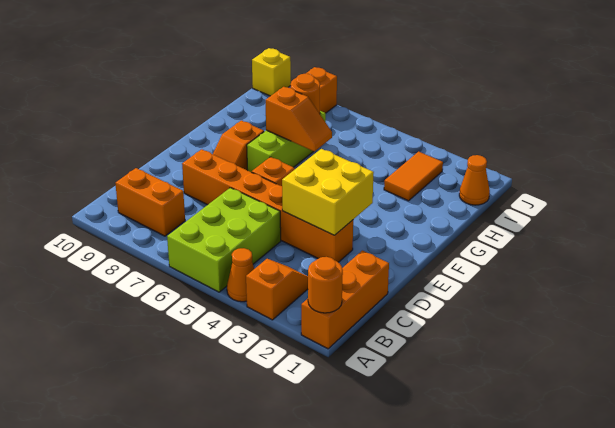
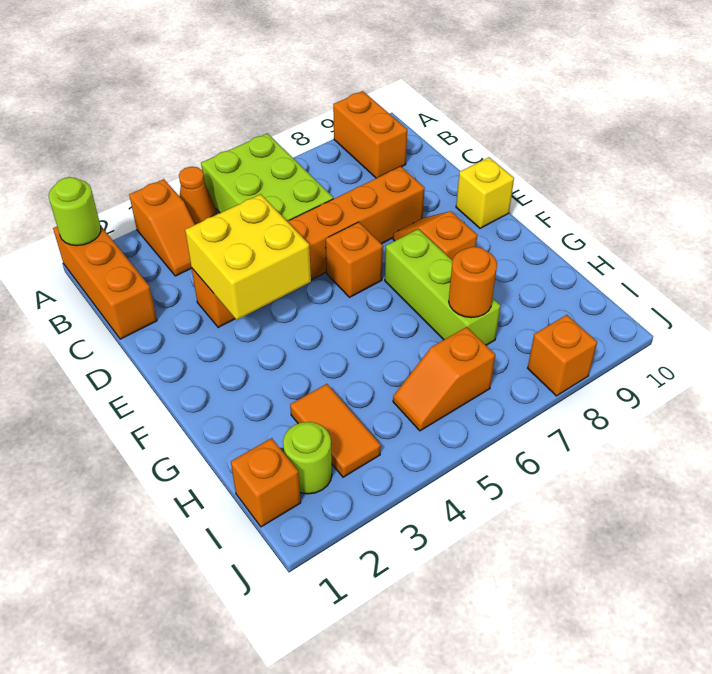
orange 1x1 round brick [308,257,343,313] -> lime 1x1 round brick [49,177,101,246]
orange 1x2 brick [115,168,185,236] -> orange 1x2 brick turned to [333,91,407,178]
orange 1x2 slope [266,87,332,151] -> orange 1x2 slope moved to [393,327,495,431]
orange 1x1 cone [459,155,490,205] -> orange 1x1 brick [231,438,301,527]
none -> lime 1x1 round brick [283,422,332,494]
yellow 1x1 brick [252,48,291,96] -> yellow 1x1 brick moved to [456,157,514,228]

